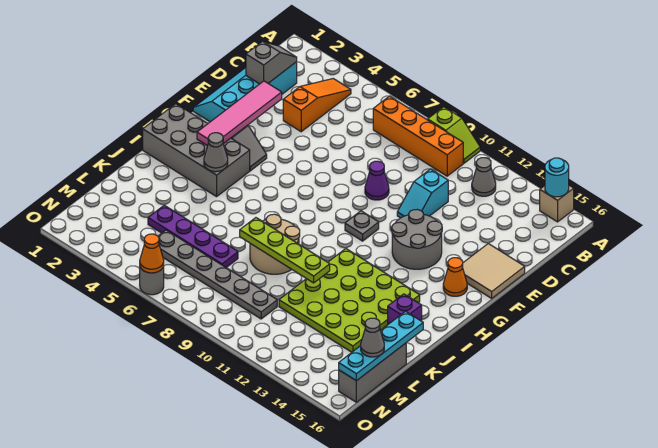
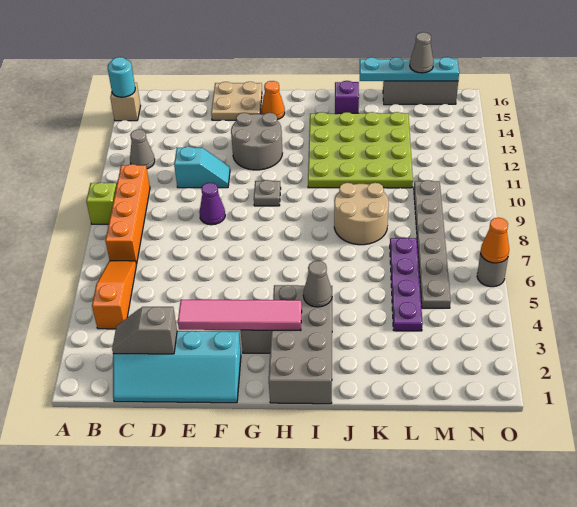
orange 1x3 slope [283,79,351,132] -> orange 1x3 slope turned to [92,261,136,329]
tan 2x2 tile [463,244,525,298] -> tan 2x2 plate [211,82,262,120]
lime 1x4 plate [240,218,330,283] -> none

